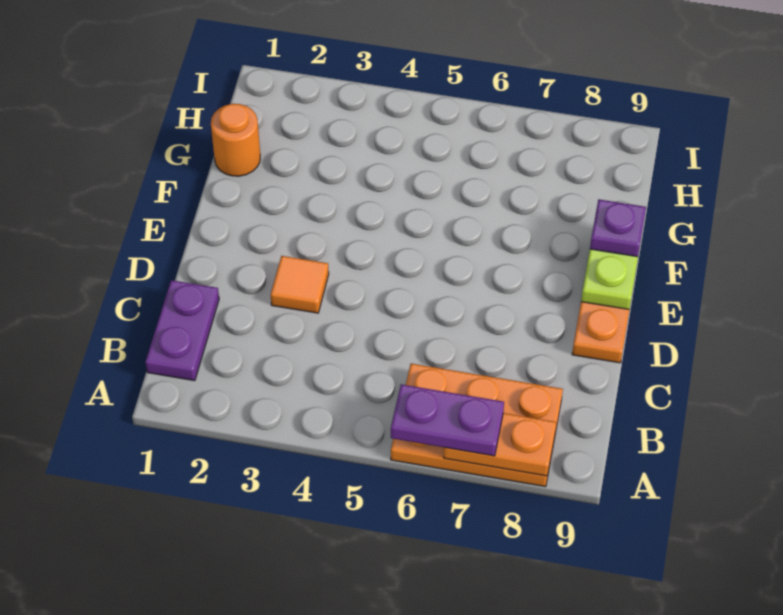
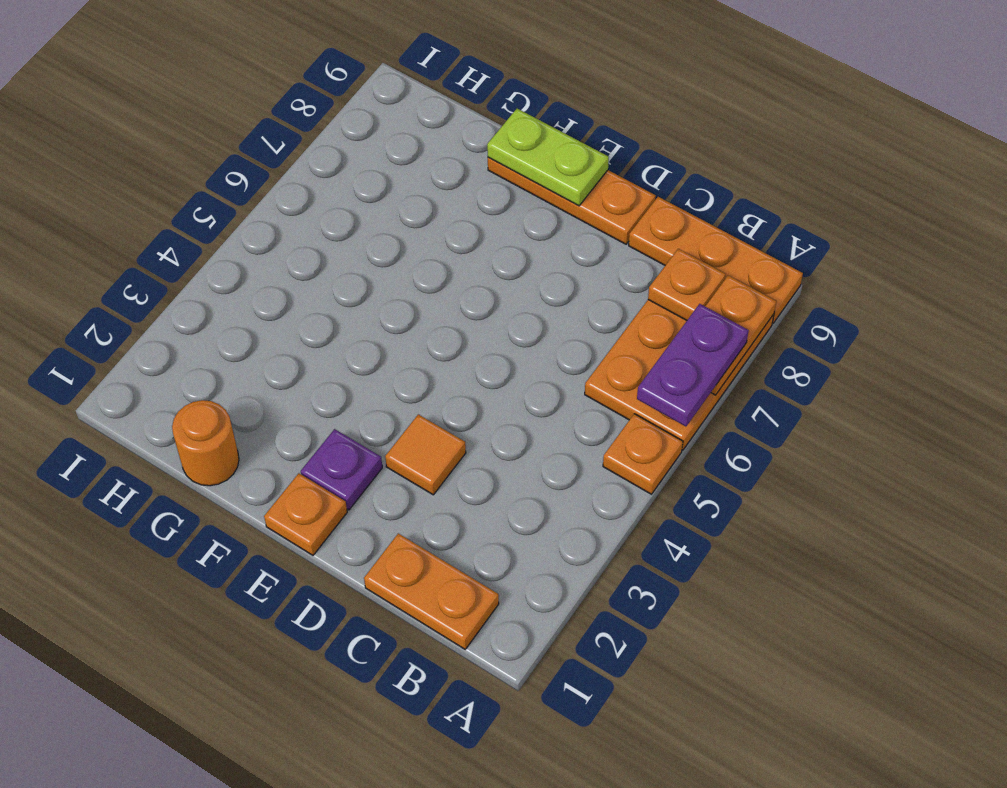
none -> orange 1x1 plate [603,414,683,494]
none -> orange 1x3 plate [629,197,803,323]
purple 1x2 plate [145,280,219,381] -> orange 1x2 plate [364,533,499,649]
none -> orange 1x1 plate [648,249,726,320]
none -> orange 1x1 plate [264,473,347,555]
purple 1x1 plate [590,200,646,257] -> purple 1x1 plate moved to [301,429,382,510]

